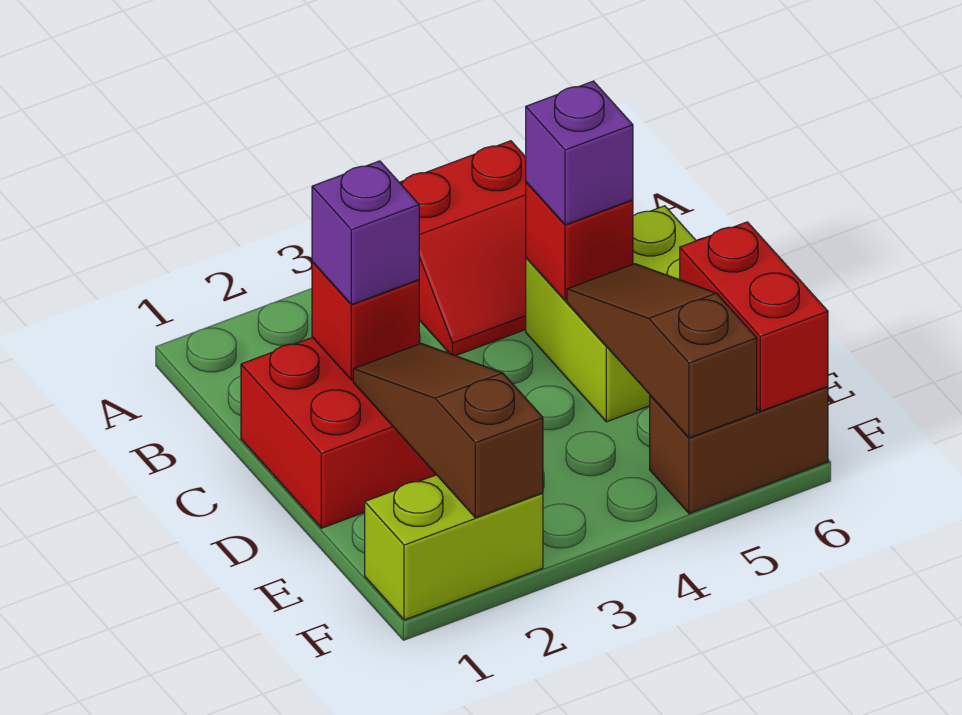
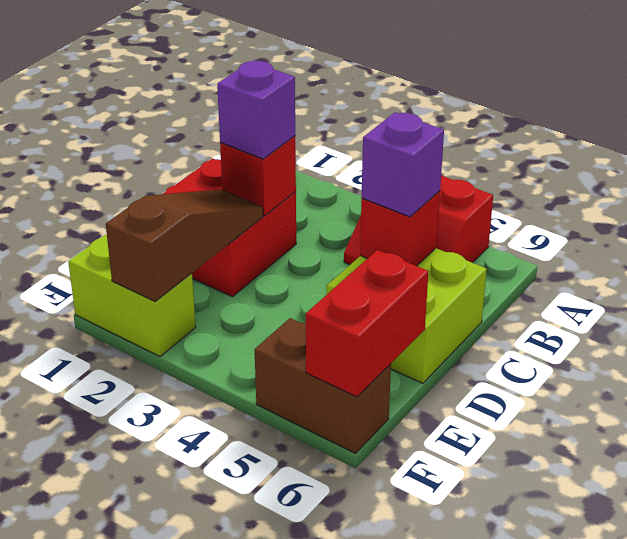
brown 1x3 slope [567,264,757,438] -> none

